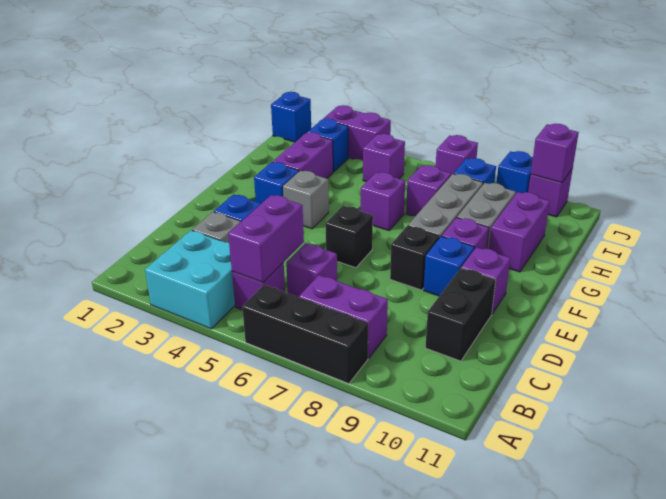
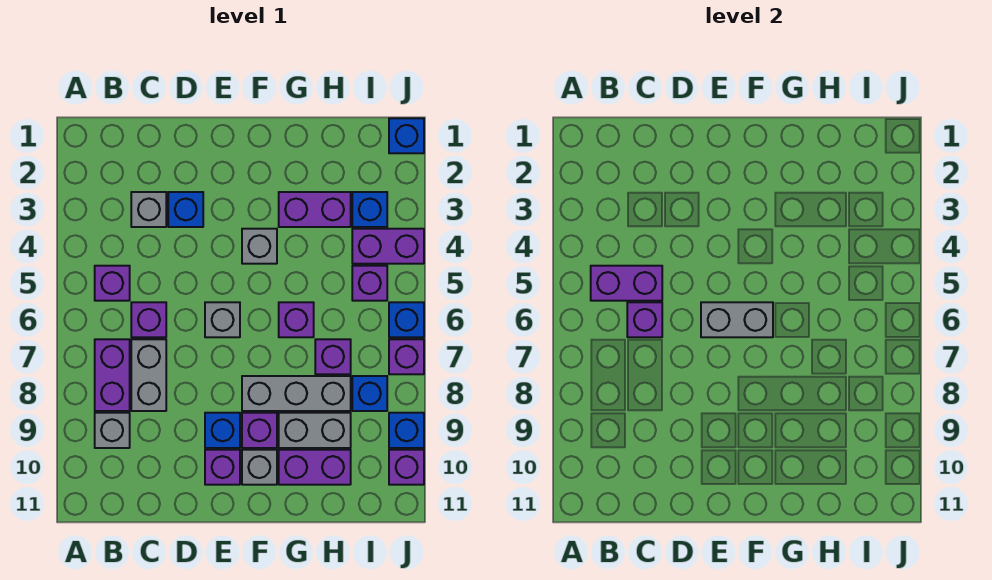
cyan 2x2 brick [145,230,235,329] -> none
black 1x3 brick [242,285,368,384] -> none
none -> grey 1x1 brick [95,413,130,448]
none -> grey 1x2 brick [131,339,166,411]
black 1x2 brick [425,268,496,361] -> none
black 1x1 brick [325,206,373,268] -> grey 1x1 brick [205,302,240,337]
none -> grey 1x2 brick [701,302,773,337]
black 1x1 brick [390,226,439,290] -> none
blue 1x1 brick [254,162,299,204] -> blue 1x1 brick moved to [389,302,424,337]
none -> grey 1x1 brick [242,450,277,485]
purple 1x2 brick [324,105,391,161] -> purple 1x2 brick turned to [352,229,424,264]
purple 1x1 brick [531,124,579,183] -> purple 1x1 brick moved to [627,302,662,337]

